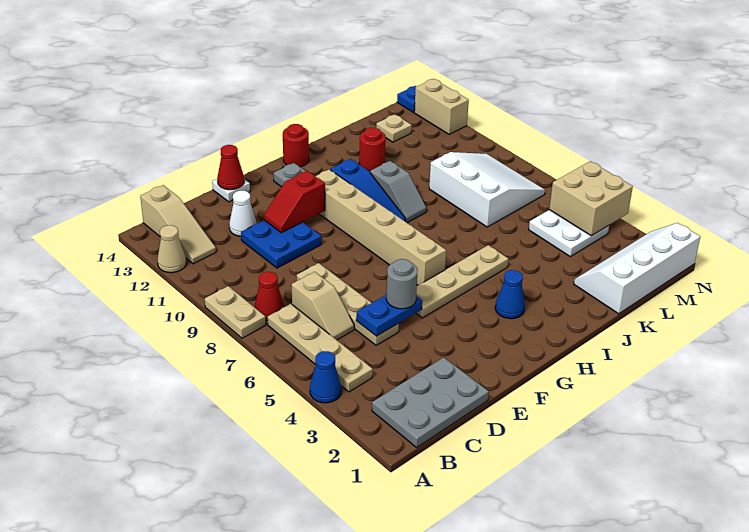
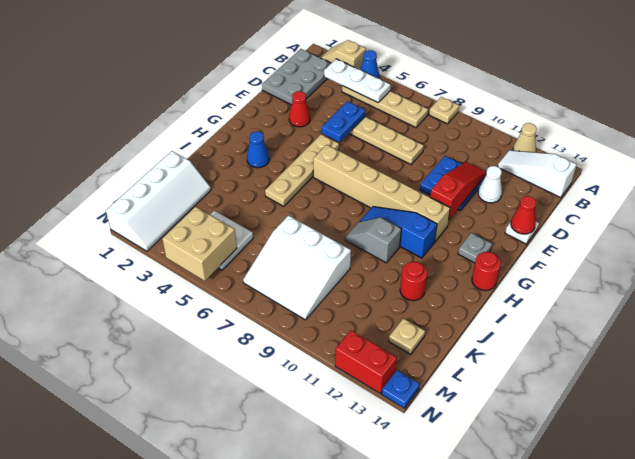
tan 1x2 plate [205,286,266,338] -> tan 1x1 plate [429,97,459,124]
none -> white 1x3 plate [324,59,391,103]
red 1x1 cone [255,272,284,320] -> red 1x1 cone moved to [289,91,310,127]
tan 1x3 slope [140,185,216,264] -> white 1x3 slope [498,150,577,197]
tan 1x2 slope [292,272,354,340] -> tan 1x2 slope moved to [321,40,366,70]
grey 1x1 round brick [386,259,418,309] -> none
red 1x2 slope [264,171,325,233] -> red 1x3 slope [430,162,486,219]
tan 1x2 brick [414,79,469,134] -> red 1x2 brick [335,330,397,394]

